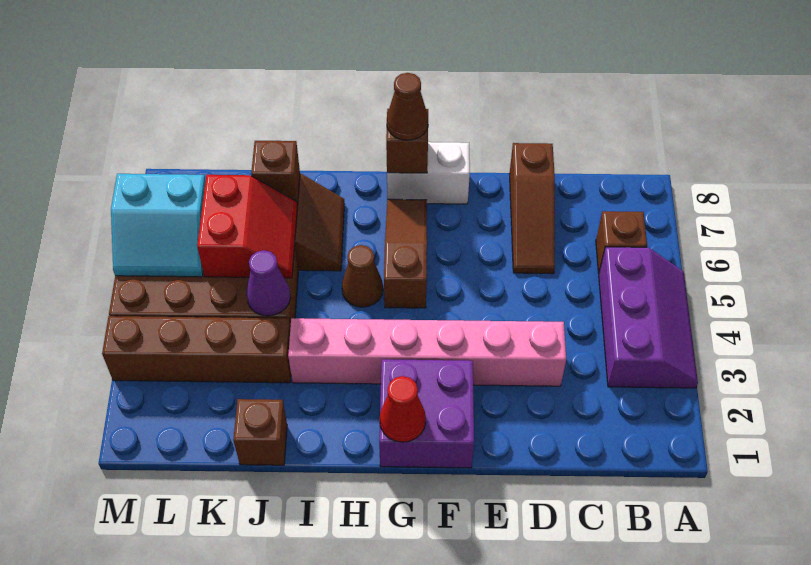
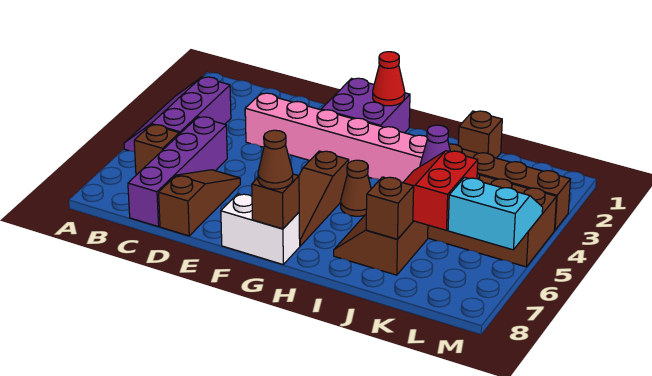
none -> purple 1x4 brick [128,117,227,227]

